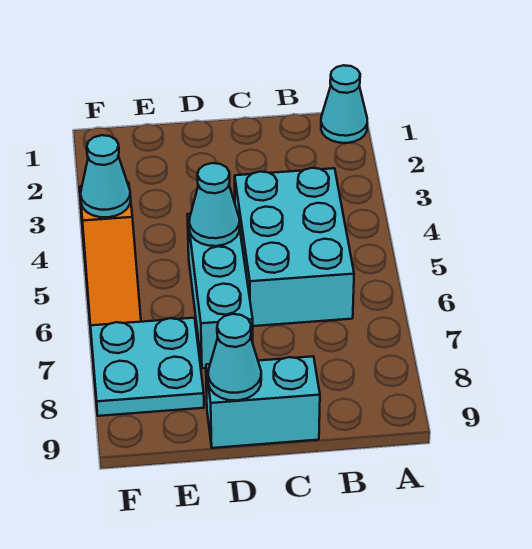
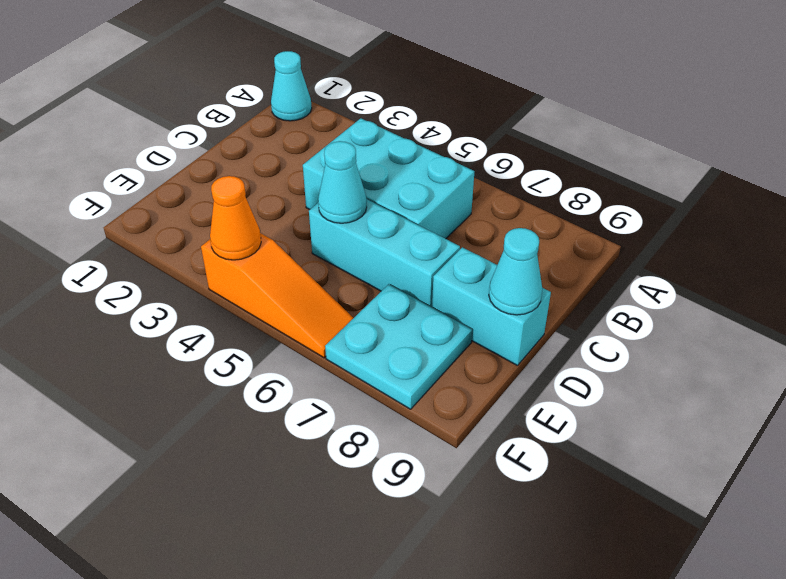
cyan 1x2 brick [206,356,320,448] -> cyan 1x2 brick turned to [432,247,551,366]
cyan 1x1 cone [80,135,131,217] -> orange 1x1 cone [210,176,261,260]

